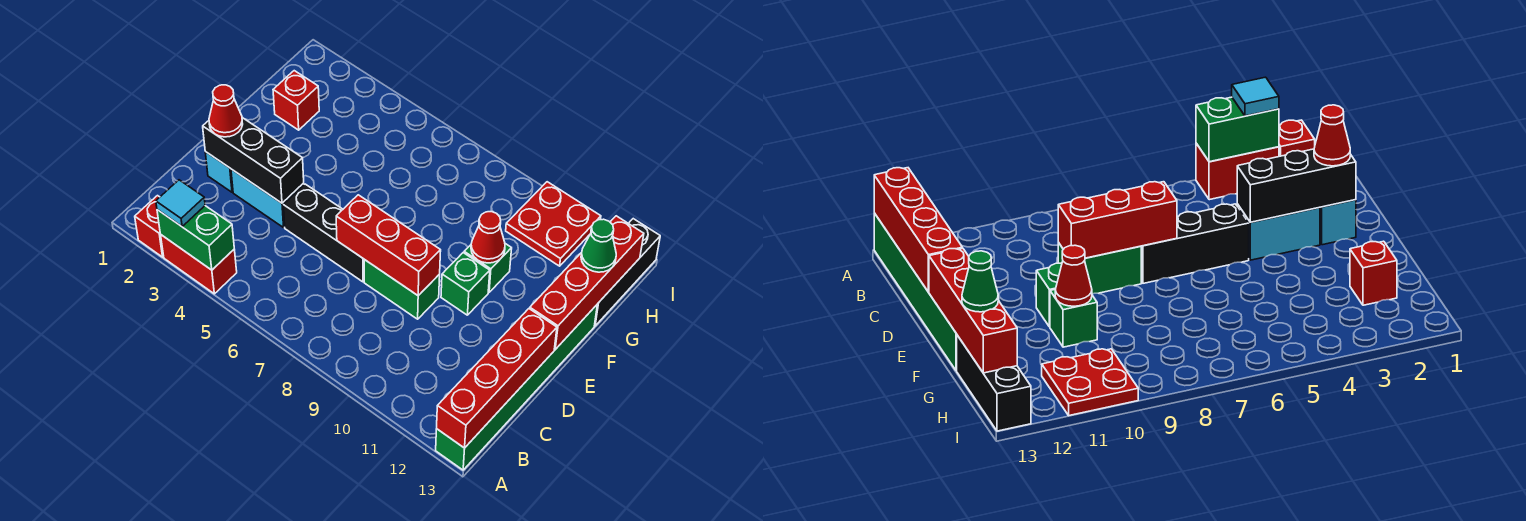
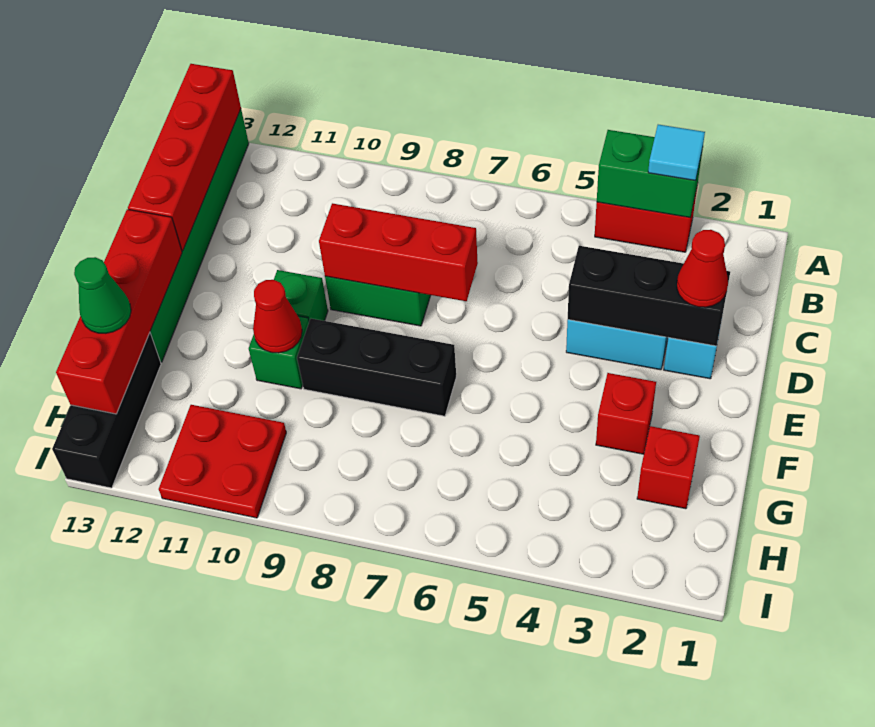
red 1x1 brick [135,196,164,257] -> red 1x1 brick moved to [596,373,656,454]
black 1x3 brick [283,184,364,282] -> black 1x3 brick moved to [297,319,456,416]

